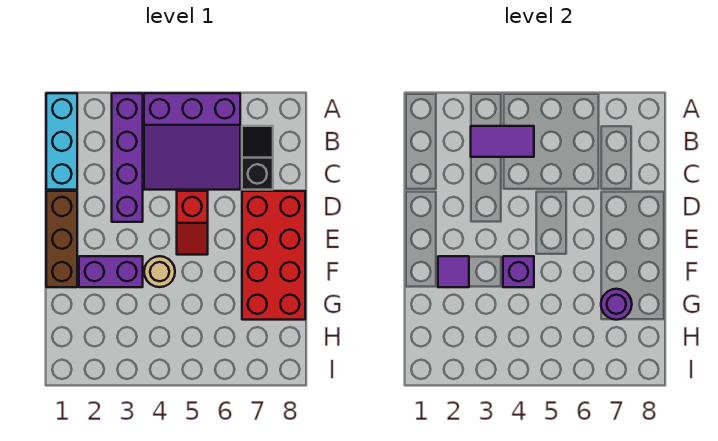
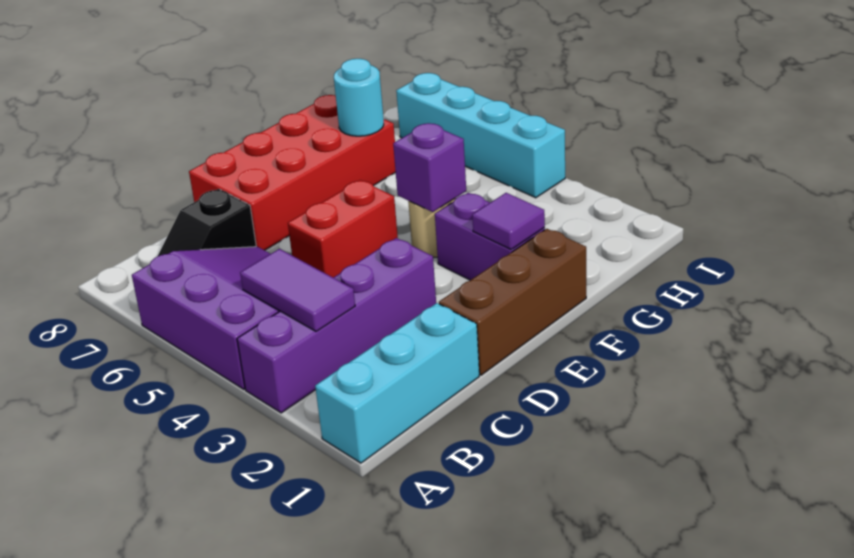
red 1x2 slope [177,191,208,255] -> red 1x2 brick [288,180,398,277]
purple 1x1 round brick [601,289,632,320] -> cyan 1x1 round brick [334,59,384,136]
none -> cyan 1x4 brick [396,73,565,198]

